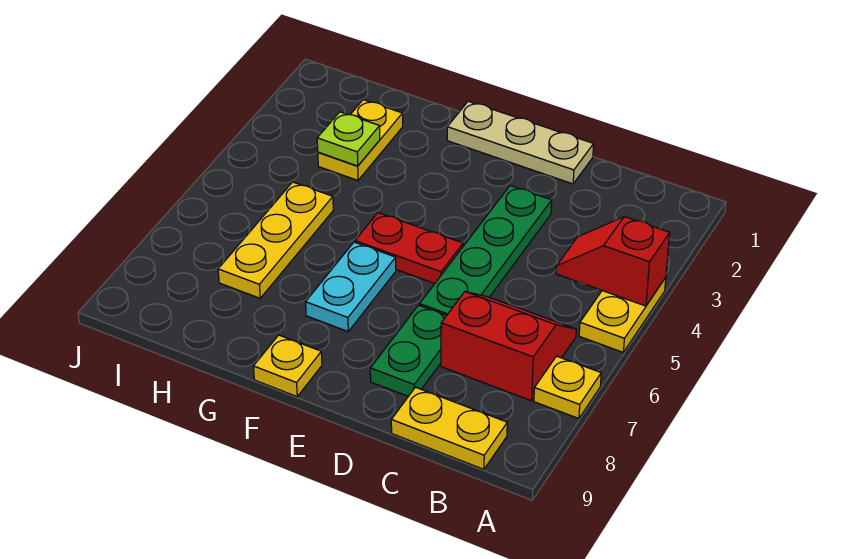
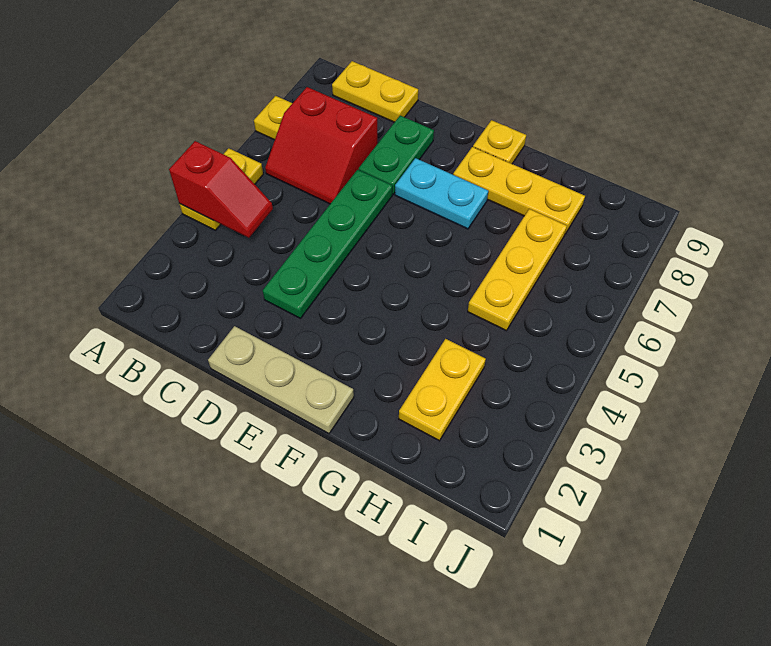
red 1x2 plate [355,213,463,284] -> none
cyan 1x2 plate [306,242,396,331] -> cyan 1x2 plate turned to [395,158,488,229]
none -> yellow 1x3 plate [453,147,585,234]
lime 1x1 plate [317,112,380,166] -> none

